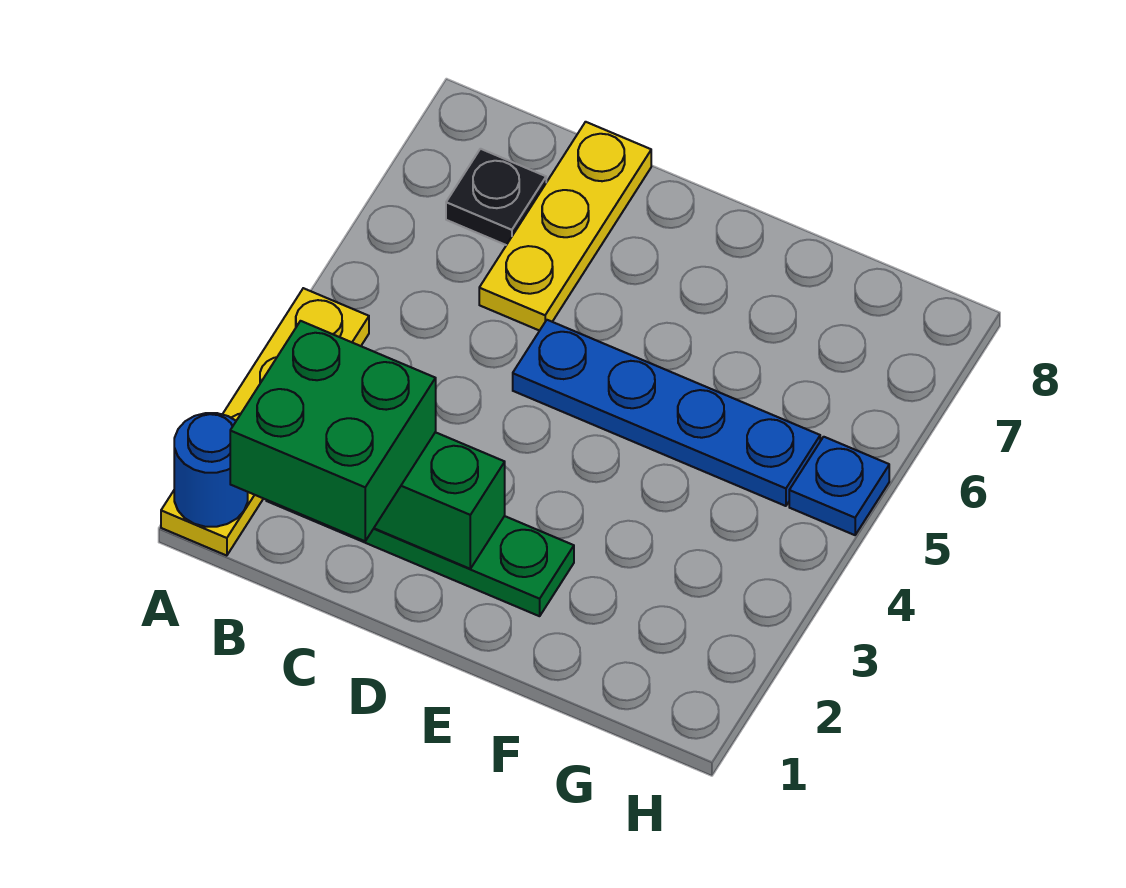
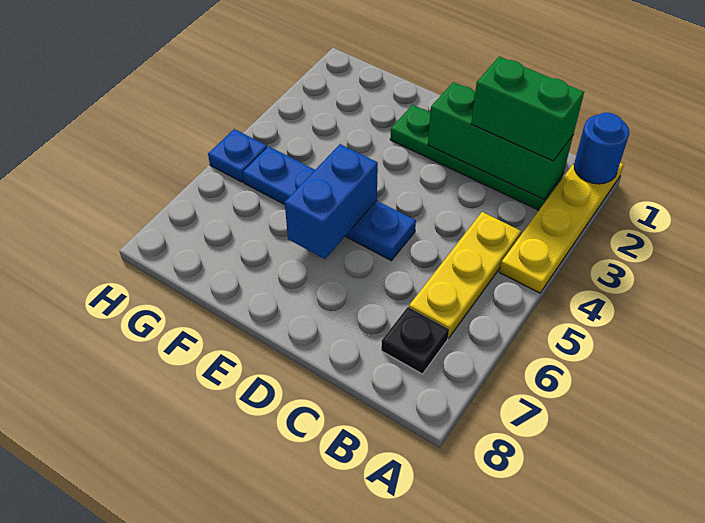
green 2x2 brick [230,321,436,541] -> green 1x2 brick [471,56,584,161]
yellow 1x3 plate [479,122,651,331] -> yellow 1x3 plate moved to [409,212,521,338]
none -> blue 1x2 brick [285,144,378,259]

